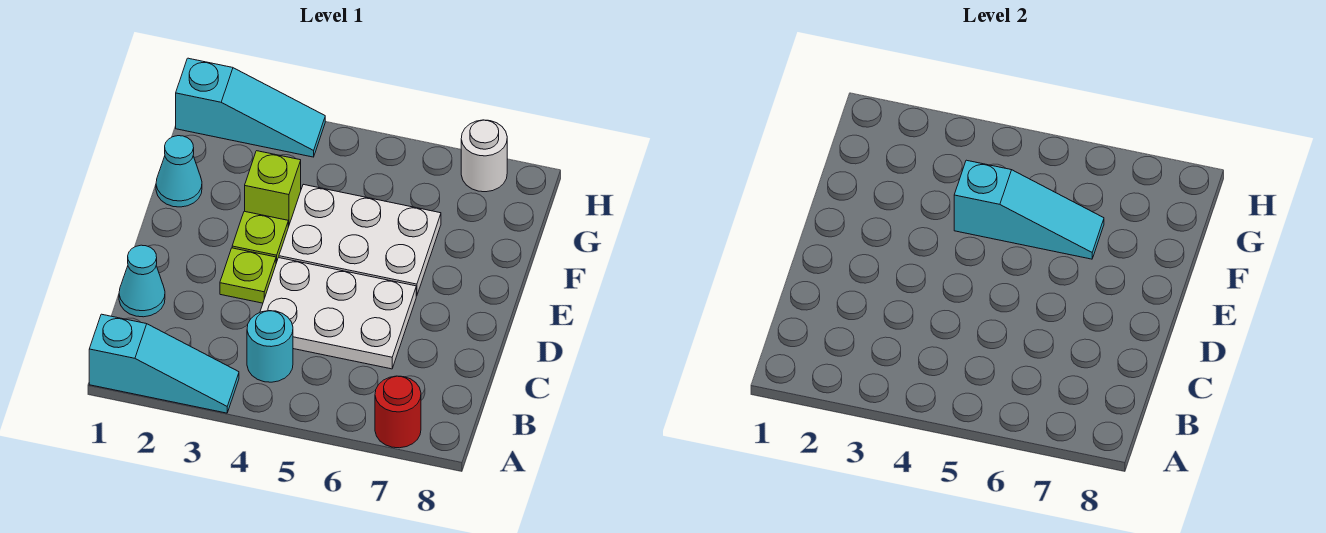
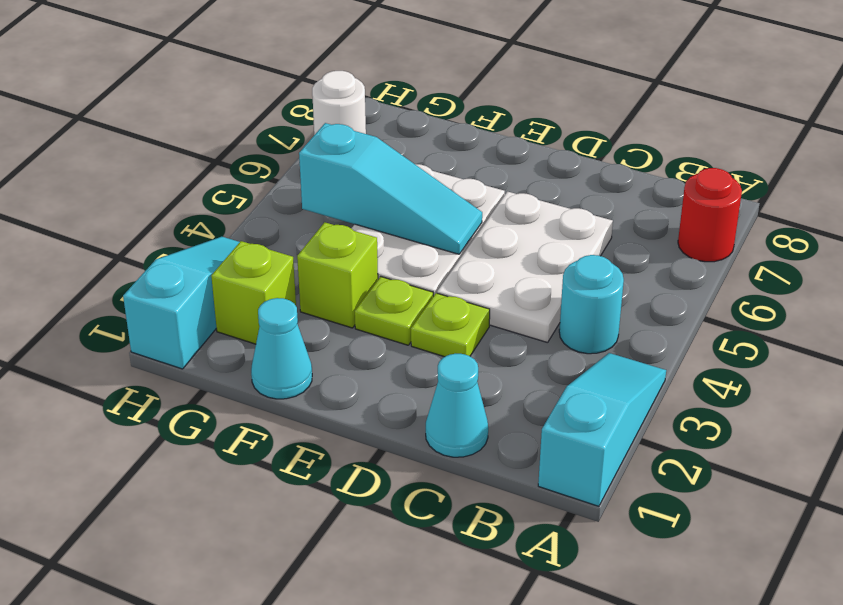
cyan 1x3 slope [954,160,1104,259] -> cyan 1x3 slope turned to [299,123,482,254]
none -> lime 1x1 brick [211,241,296,344]

